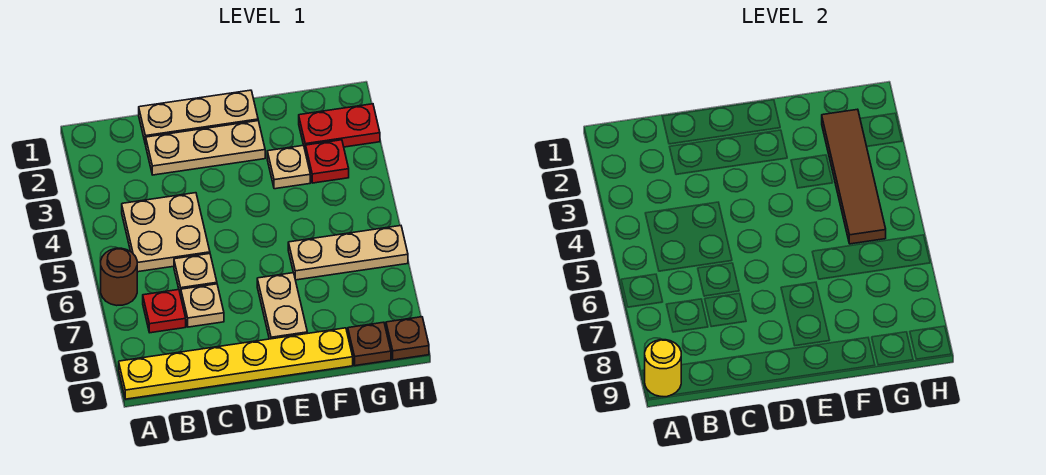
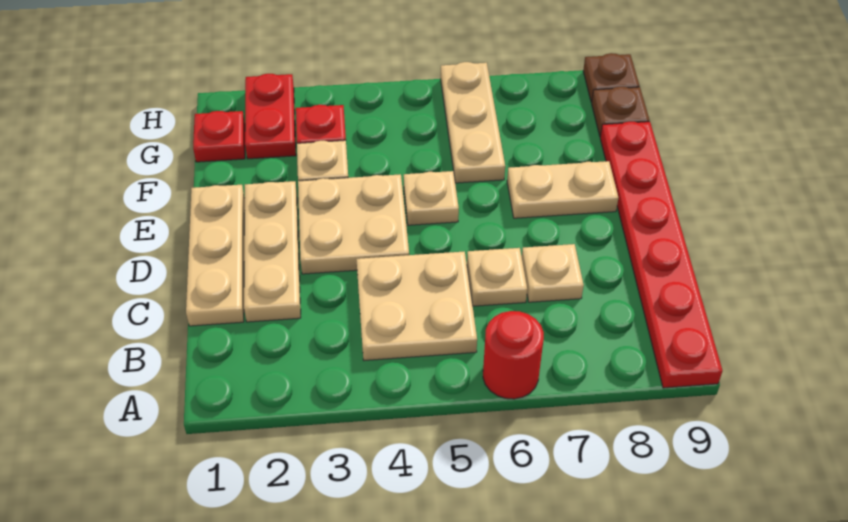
brown 1x1 round brick [101,248,137,306] -> red 1x1 round brick [483,311,544,399]
yellow 1x6 plate [119,328,353,399] -> red 1x6 plate [600,122,723,388]
yellow 1x1 round brick [645,340,681,397] -> none
red 1x1 plate [143,290,186,333] -> red 1x1 plate moved to [193,111,245,162]
none -> tan 2x2 plate [298,174,409,274]
none -> tan 1x1 plate [404,171,459,225]
brown 1x4 tile [822,109,886,244] -> none

